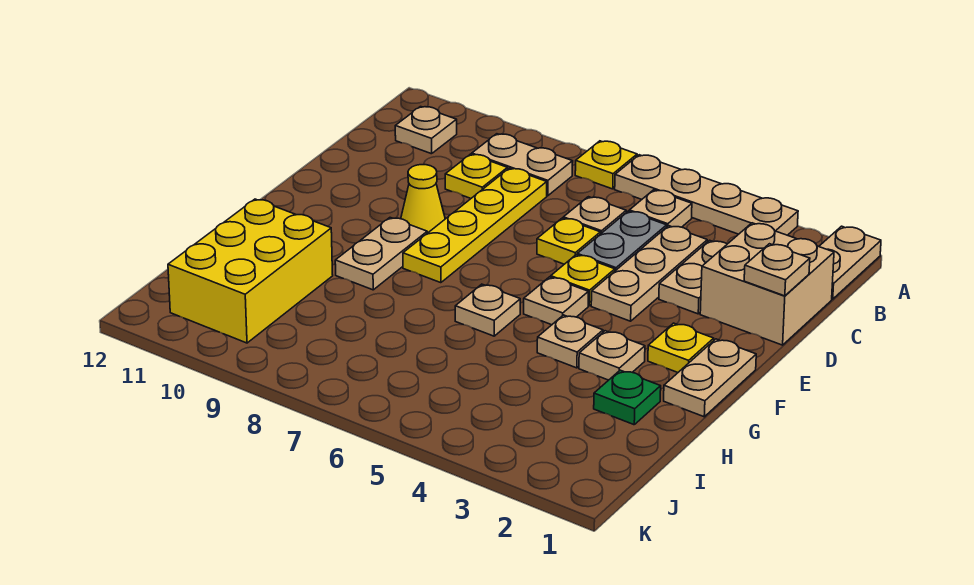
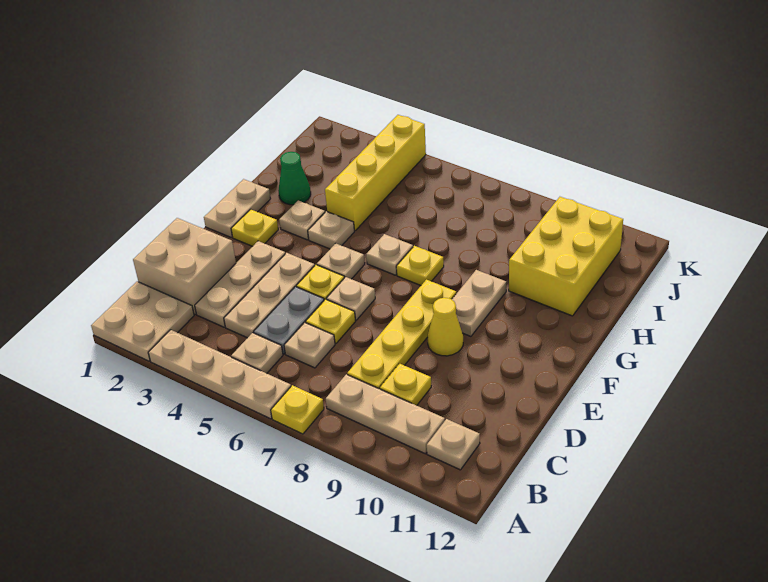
tan 1x2 plate [819,226,881,299] -> tan 2x2 plate [91,281,194,361]
tan 1x2 plate [472,134,573,196] -> tan 1x3 plate [326,374,445,454]
tan 1x2 plate [659,240,727,314] -> tan 1x3 plate [195,241,285,327]
tan 1x1 plate [744,244,810,296] -> tan 1x1 plate moved to [326,277,375,320]
none -> yellow 1x1 plate [396,246,444,285]
green 1x1 plate [594,370,661,425] -> green 1x1 cone [278,152,311,205]
none -> yellow 1x4 brick [325,115,426,231]

